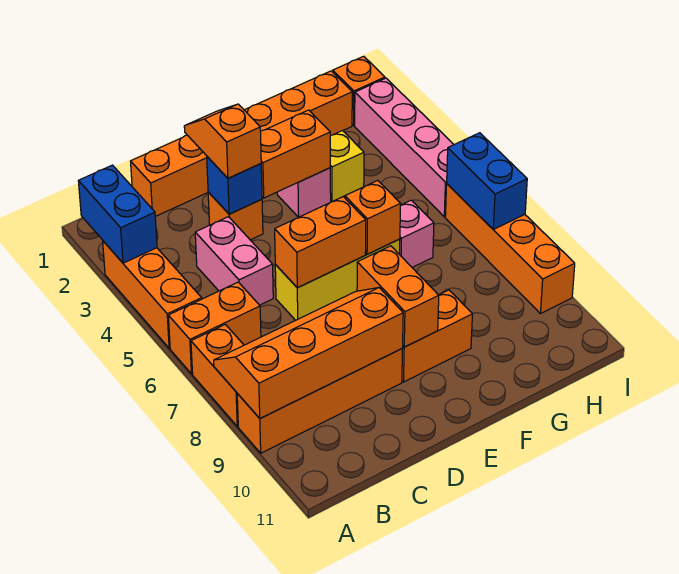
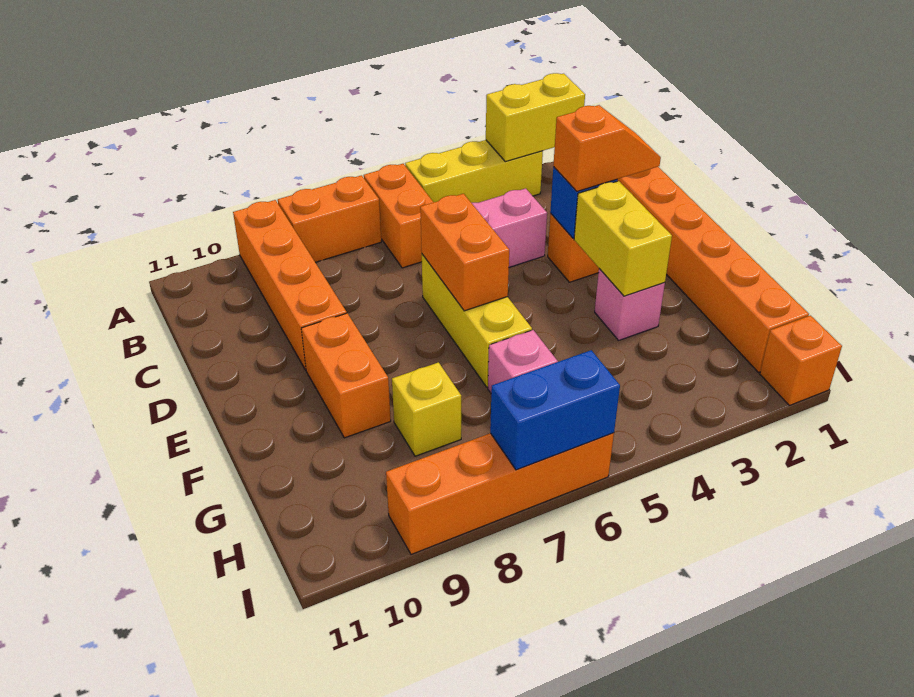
blue 1x2 brick [78,165,157,263] -> yellow 1x2 brick [486,73,585,162]
orange 1x3 brick [103,241,202,348] -> yellow 1x3 brick [405,140,543,203]
orange 2x4 slope [214,288,403,418] -> none
orange 1x2 brick [261,110,330,198] -> yellow 1x2 brick [574,181,672,296]
orange 1x2 brick [357,246,439,347] -> none
orange 1x1 brick [345,181,401,254] -> none
yellow 1x1 brick [330,131,364,202] -> yellow 1x1 brick moved to [392,362,461,456]
pink 1x4 brick [355,78,454,217] -> none

